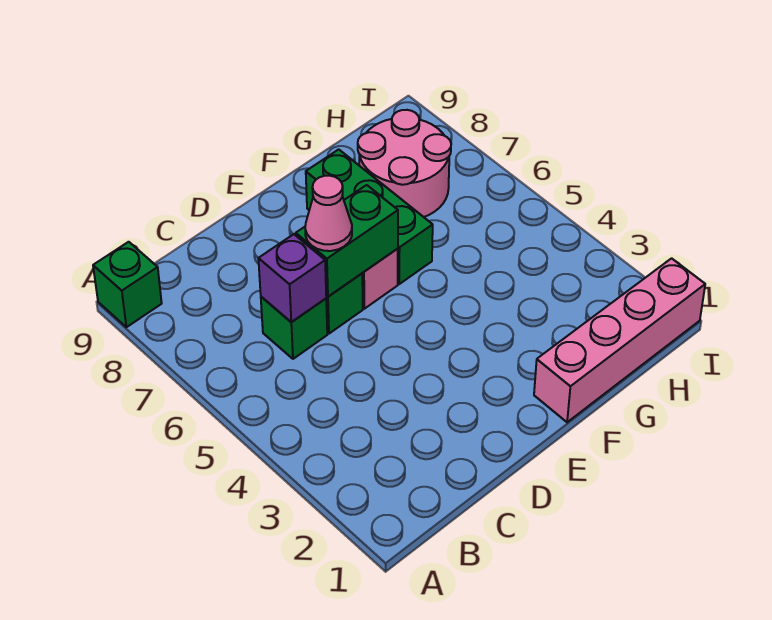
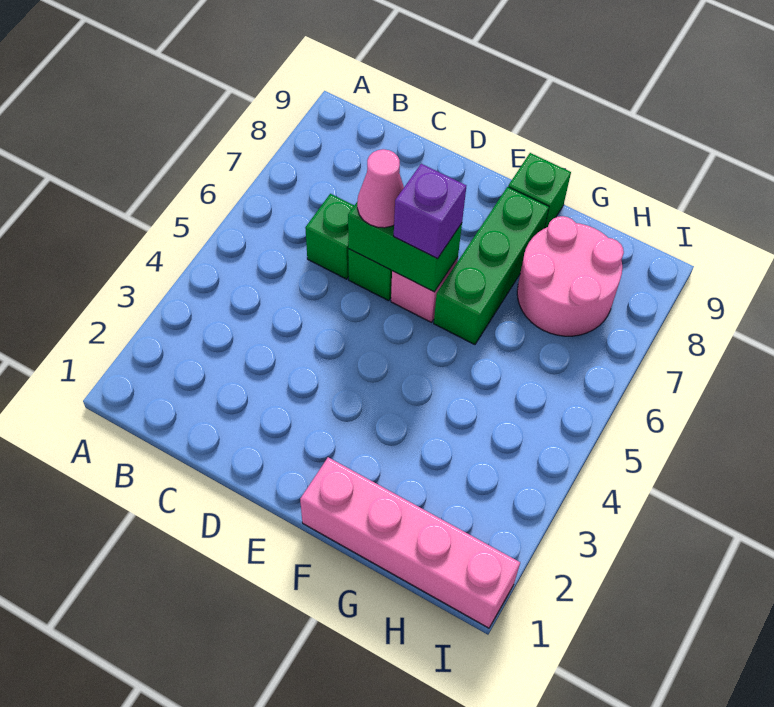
green 1x1 brick [93,242,162,327] -> green 1x1 brick moved to [508,153,571,228]
purple 1x1 brick [258,234,326,322] -> purple 1x1 brick moved to [394,164,466,259]

